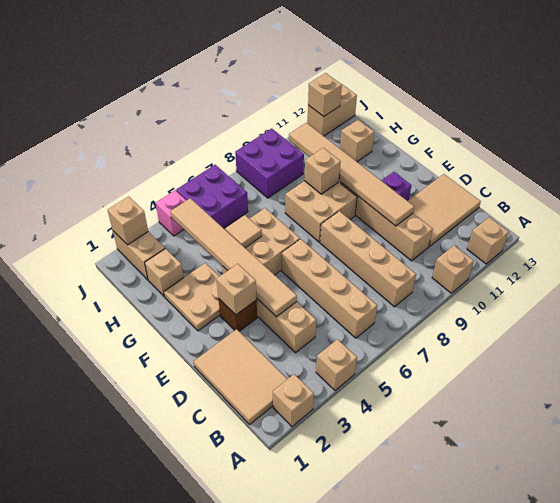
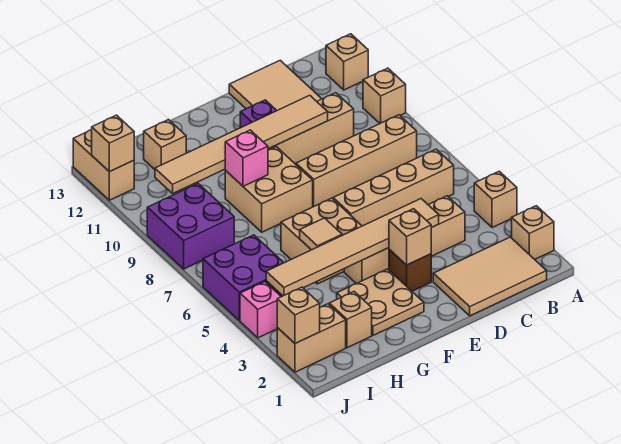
tan 1x1 brick [304,148,341,194] -> pink 1x1 brick [225,130,268,186]

